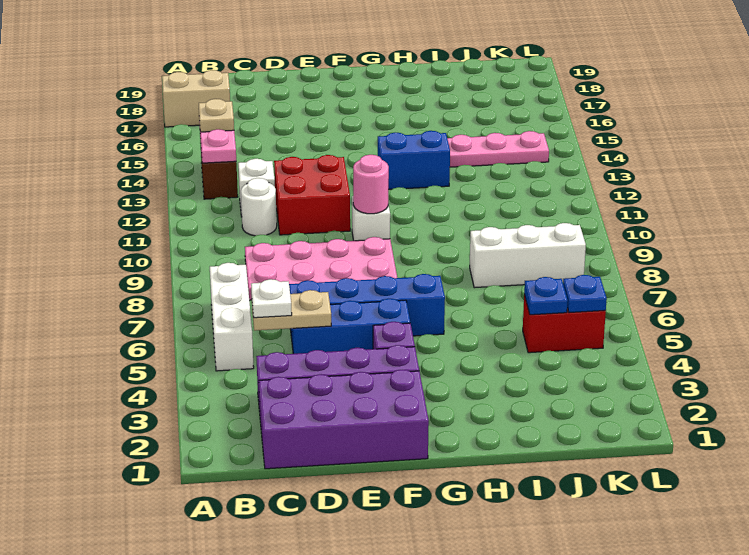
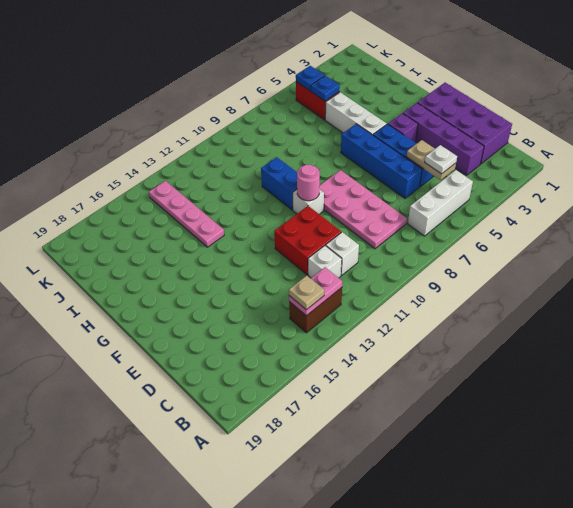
tan 1x2 brick [162,70,230,127] -> none
white 1x1 round brick [241,178,277,236] -> white 1x1 brick [326,232,359,275]
blue 1x2 brick [378,131,450,189] -> blue 1x2 brick moved to [261,157,297,210]
white 1x3 brick [470,223,586,288] -> white 1x3 brick moved to [325,92,387,135]

